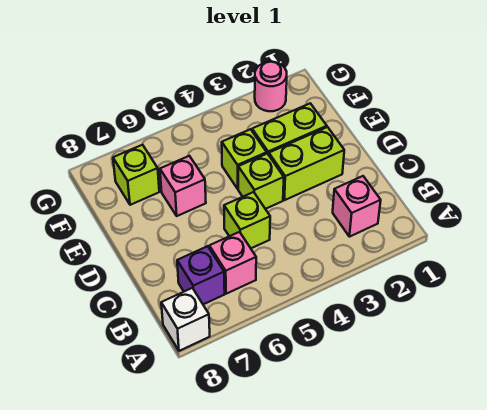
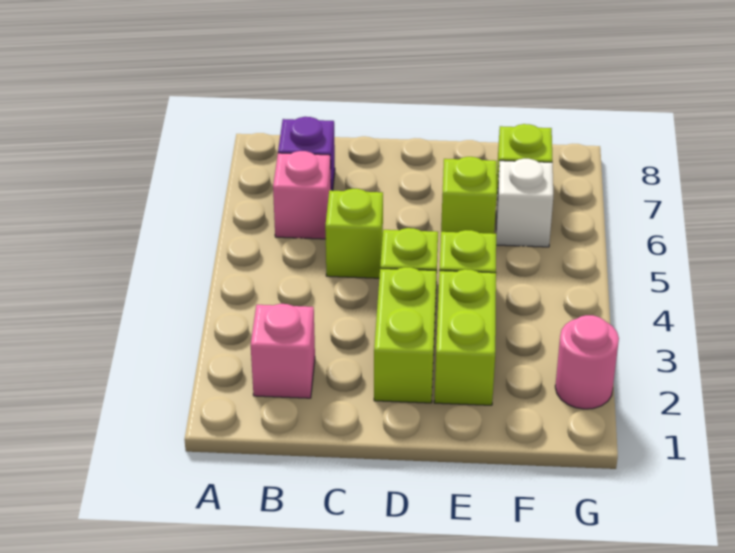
white 1x1 brick [161,288,210,351] -> white 1x1 brick moved to [496,159,553,247]
pink 1x1 brick [160,156,206,216] -> lime 1x1 brick [441,157,497,234]

